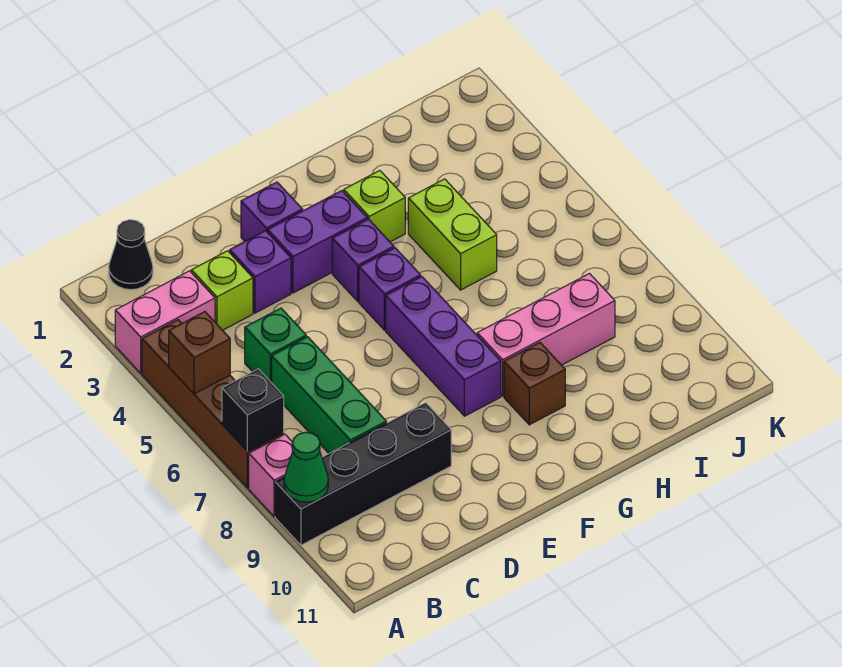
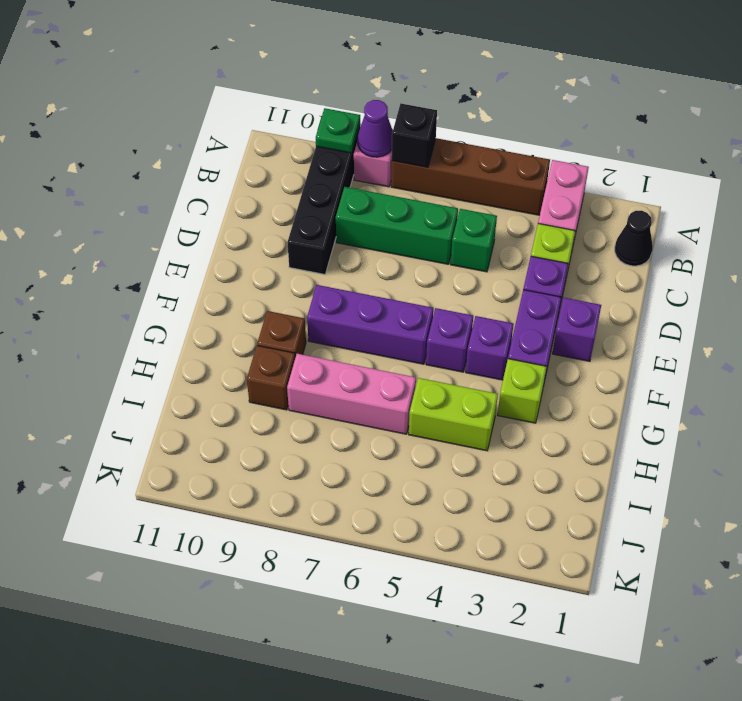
brown 1x1 brick [169,312,230,394] -> brown 1x1 brick moved to [247,346,295,410]
none -> purple 1x1 cone [357,100,393,157]
green 1x1 cone [284,432,328,502] -> green 1x1 plate [316,108,360,153]
pink 1x3 brick [477,274,615,396] -> pink 1x3 brick turned to [287,354,416,434]

